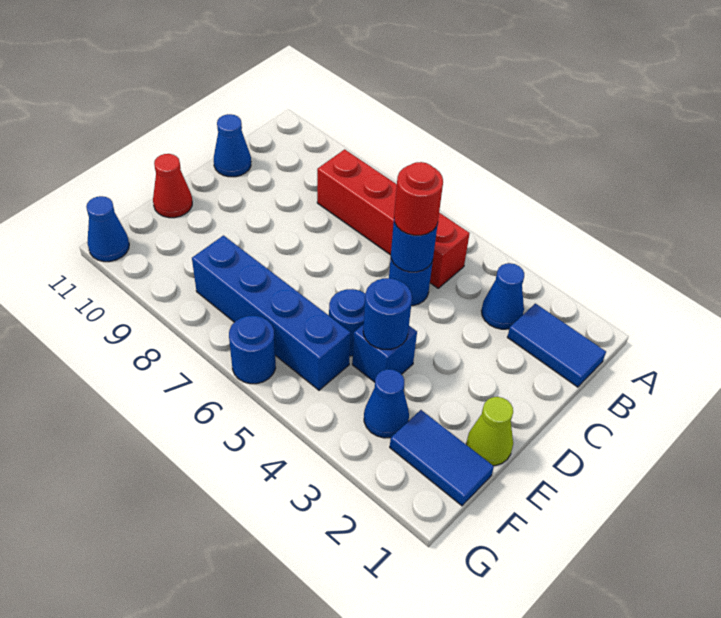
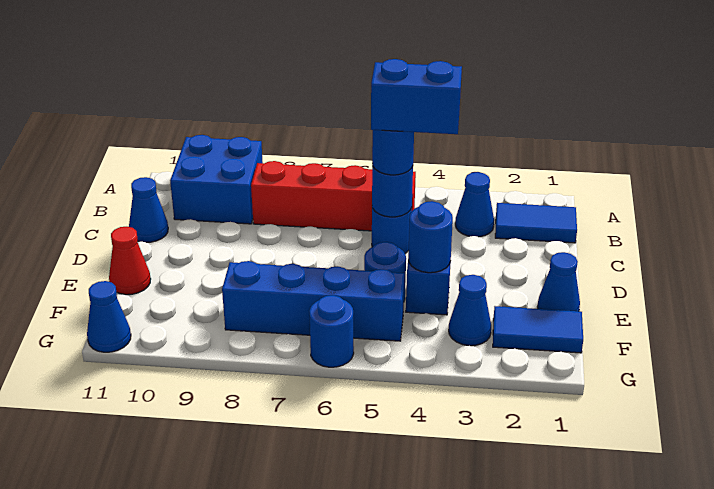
none -> blue 2x2 brick [170,135,263,224]
none -> blue 1x2 brick [371,59,462,134]
red 1x1 round brick [394,162,443,235] -> blue 1x1 round brick [372,130,414,175]
lime 1x1 cone [466,397,513,466] -> blue 1x1 cone [538,252,580,311]

